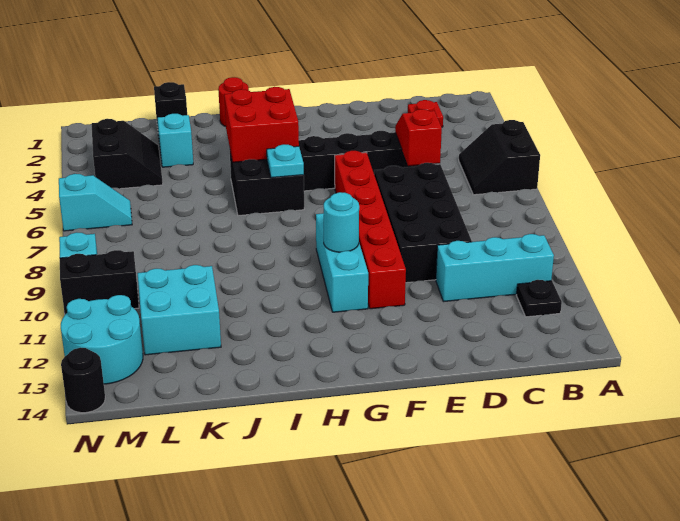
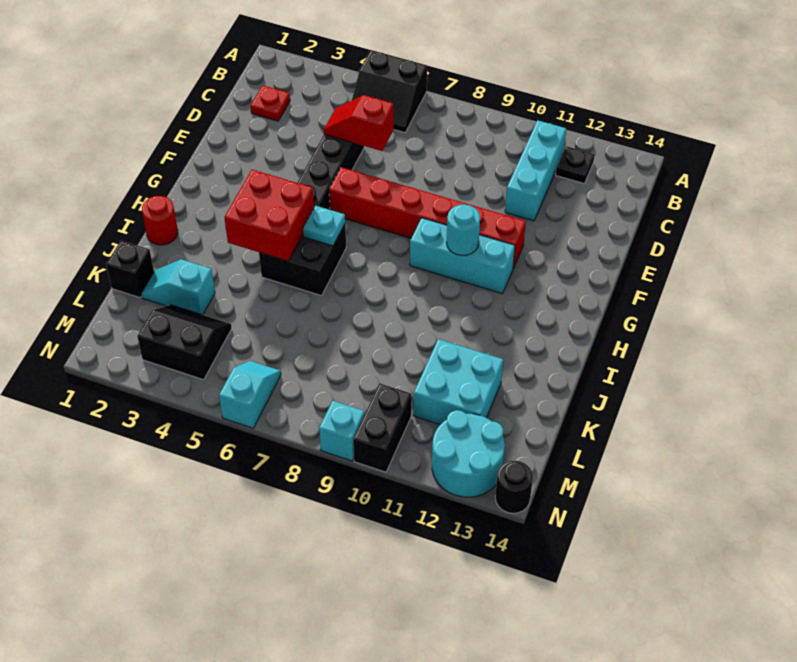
black 2x4 brick [374,163,472,283] -> none

